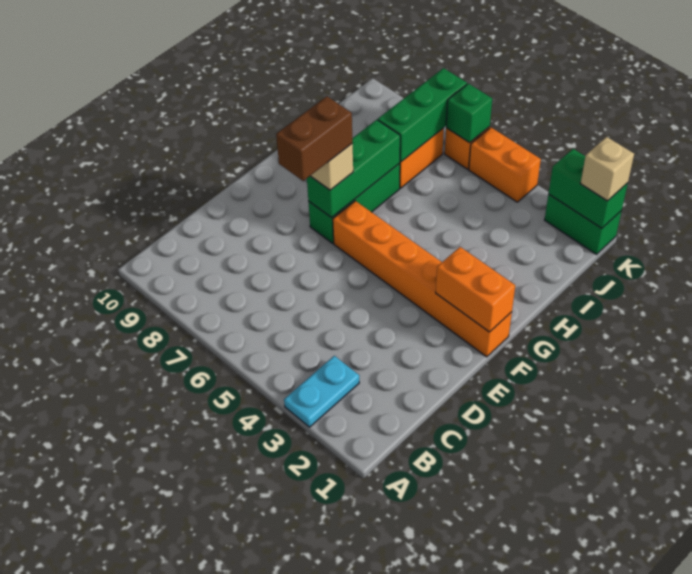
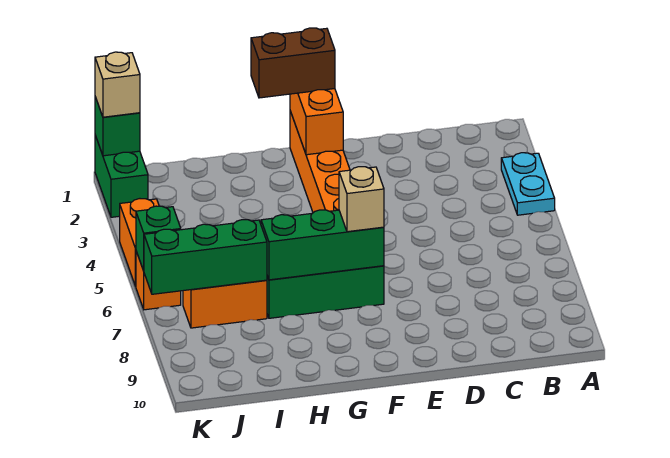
cyan 1x2 plate [284,356,359,427] -> cyan 1x2 plate turned to [501,153,555,215]
brown 1x2 brick [276,96,353,181] -> brown 1x2 brick moved to [251,28,335,98]
green 1x2 brick [548,149,628,228] -> green 1x1 brick [95,97,140,156]

